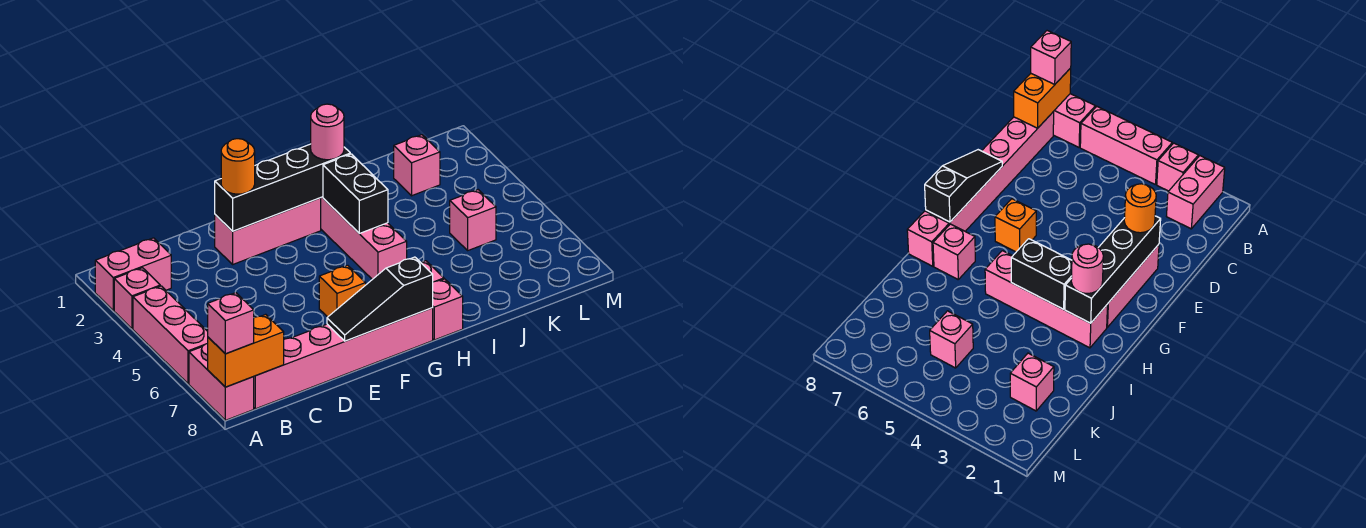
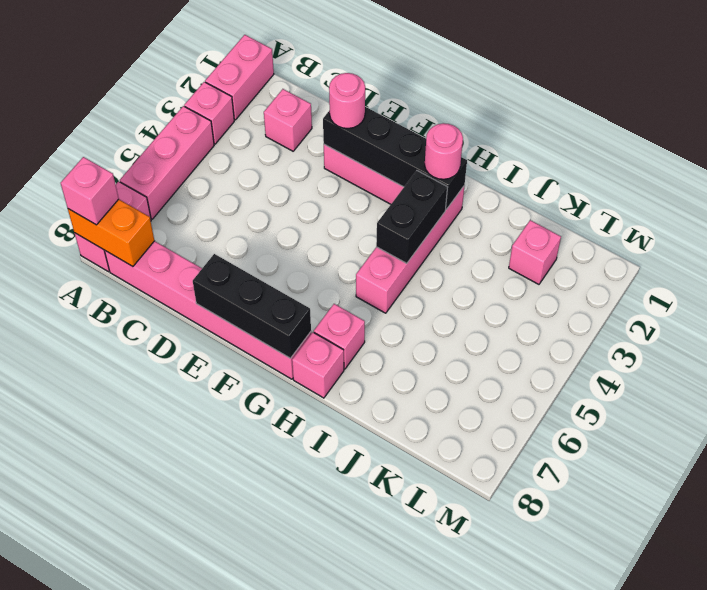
pink 1x2 brick [95,238,171,310] -> pink 1x2 brick turned to [205,35,274,120]
orange 1x1 round brick [221,139,255,194] -> pink 1x1 round brick [329,73,365,128]
black 1x3 slope [327,257,433,341] -> black 1x3 brick [193,254,311,358]
orange 1x1 brick [319,265,366,317] -> none
pink 1x1 brick [450,190,496,250] -> pink 1x1 brick moved to [264,89,312,151]

